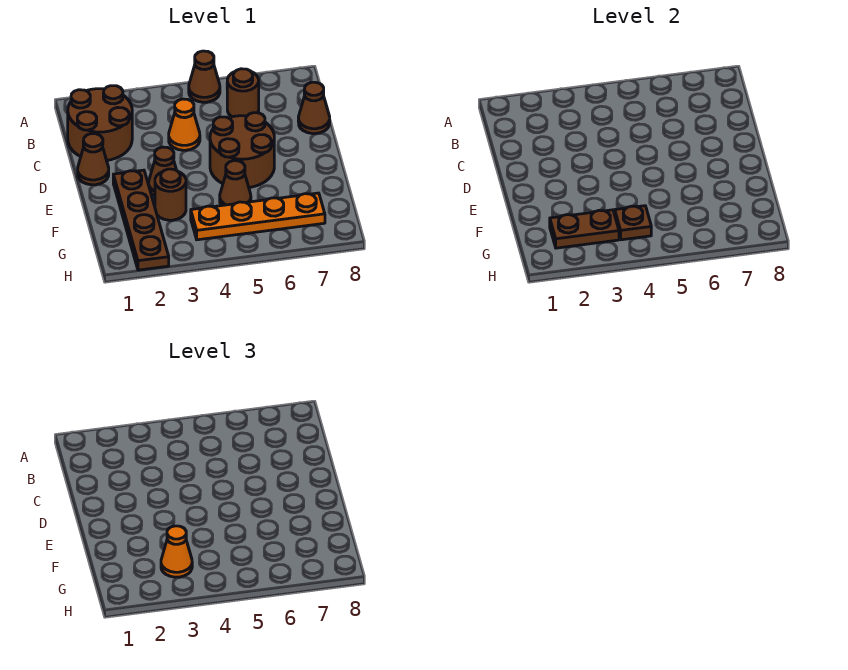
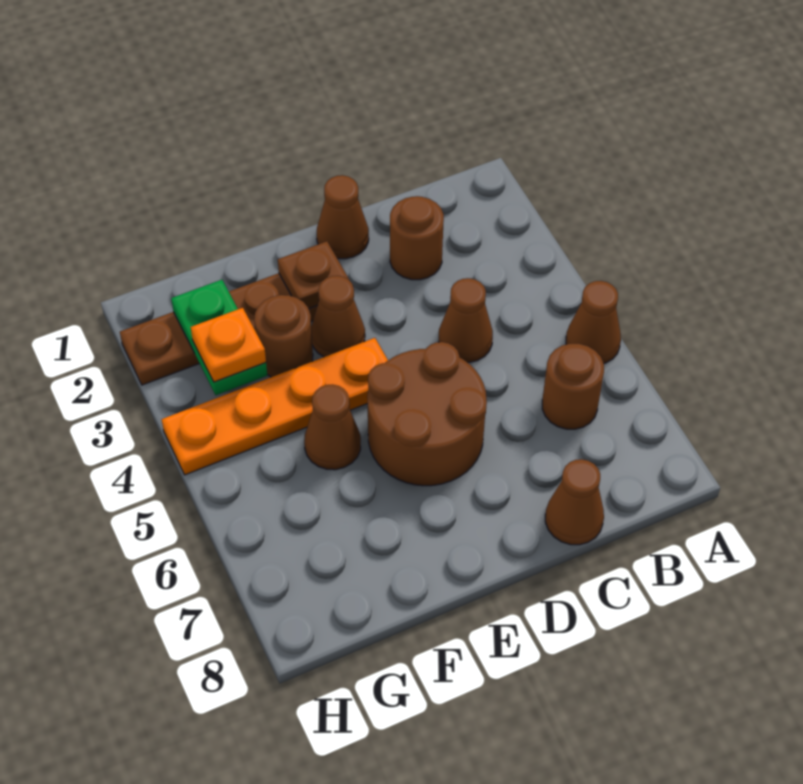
brown 2x2 round brick [68,86,132,160] -> brown 1x1 round brick [390,196,444,280]
orange 1x1 cone [169,99,200,150] -> brown 1x1 cone [439,278,493,362]
brown 1x2 plate [550,210,619,248] -> green 1x2 plate [171,280,267,395]
orange 1x1 cone [161,526,192,577] -> orange 1x1 plate [191,308,266,382]
orange 1x4 plate [191,193,325,240] -> orange 1x4 plate turned to [162,338,388,475]
brown 1x1 plate [615,206,651,240] -> brown 1x1 plate moved to [278,241,350,309]

